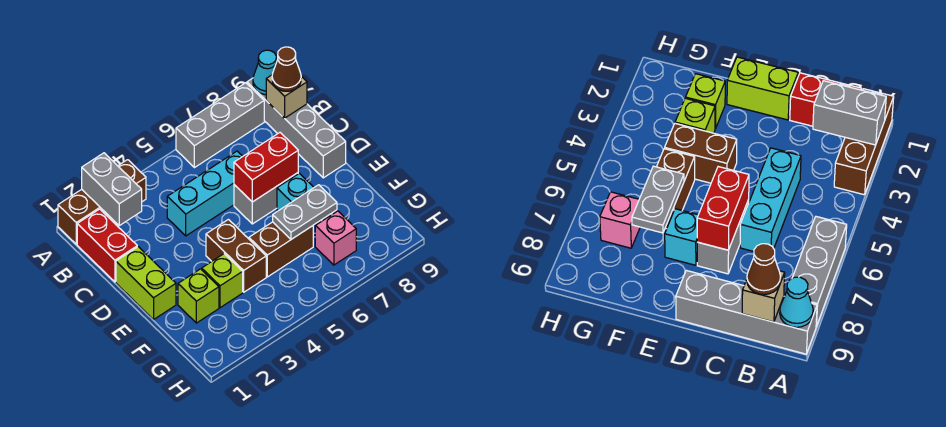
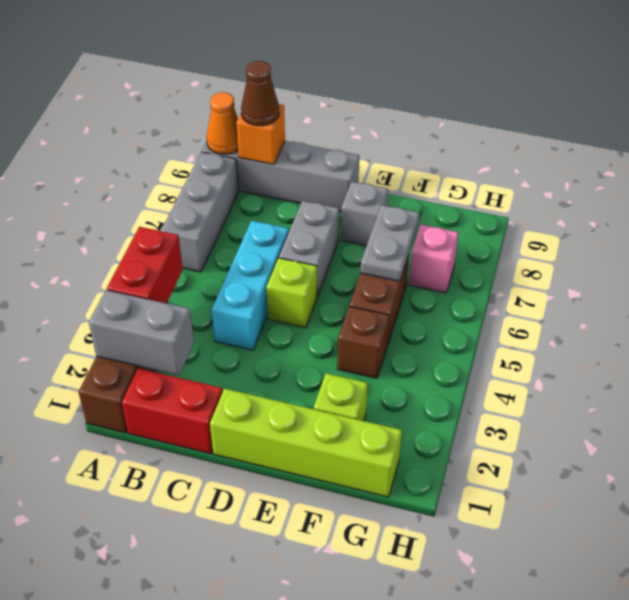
cyan 1x1 cone [253,50,276,95] -> orange 1x1 cone [206,92,238,154]
tan 1x1 brick [266,75,307,118] -> orange 1x1 brick [236,104,285,165]
lime 1x2 brick [116,247,176,319] -> lime 1x4 brick [210,389,402,497]
red 1x2 brick [234,133,298,202] -> red 1x2 brick moved to [107,227,183,303]
brown 1x2 brick [206,219,266,292] -> brown 1x1 brick [337,306,389,378]
cyan 1x1 brick [277,173,314,211] -> none
none -> grey 1x1 brick [341,182,388,246]
lime 1x1 brick [202,254,243,308] -> lime 1x1 brick moved to [266,258,317,328]

